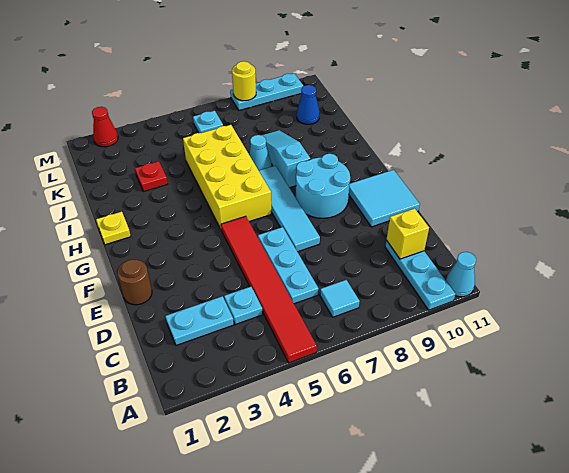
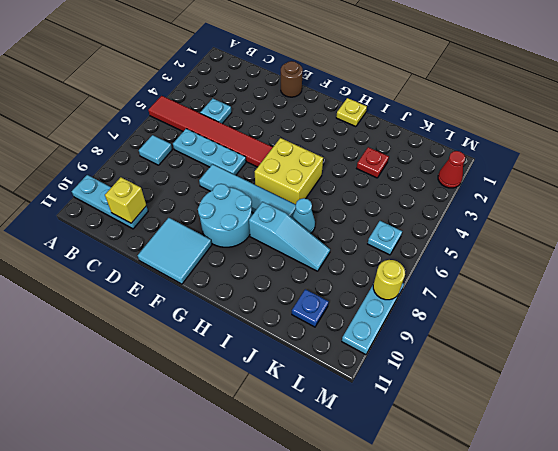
cyan 1x1 cone [446,252,476,297] -> none
cyan 1x2 plate [165,296,234,345] -> none
yellow 2x4 brick [183,125,271,229] -> yellow 2x2 brick [255,138,323,204]
blue 1x1 cone [297,85,320,124] -> blue 1x1 plate [292,289,329,327]

